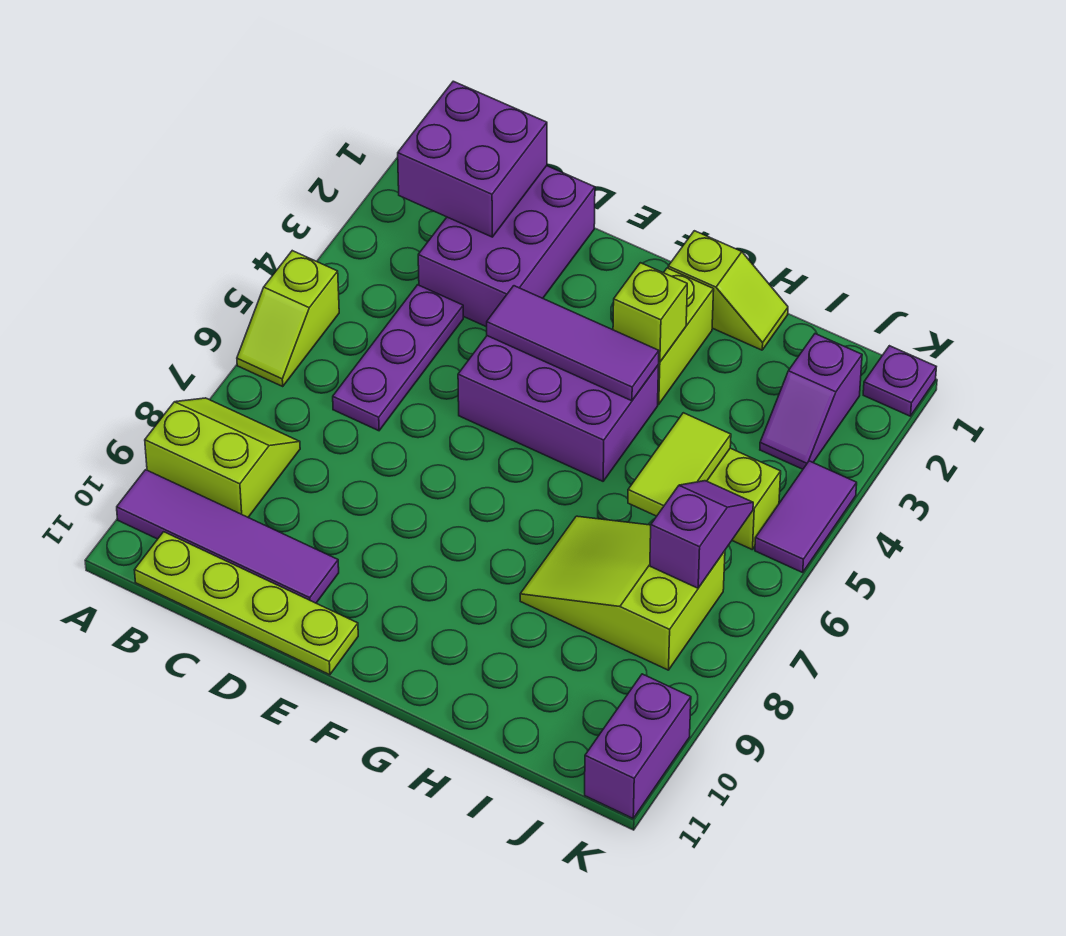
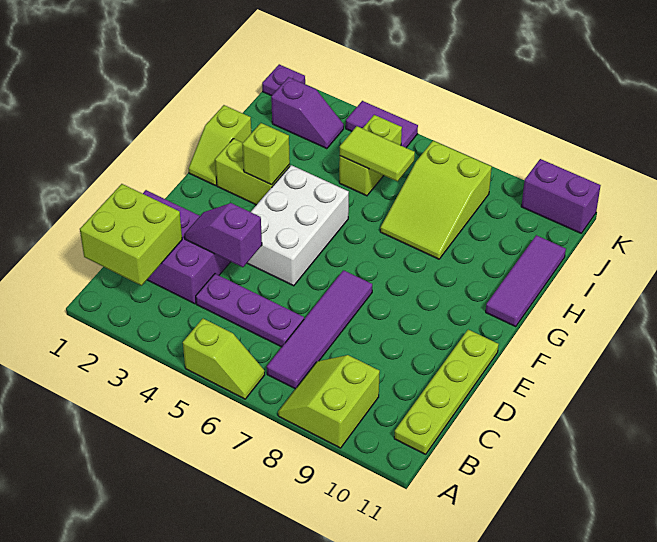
purple 1x4 tile [117,470,339,603] -> purple 1x4 tile moved to [267,270,372,389]
purple 2x2 brick [398,81,547,237] -> lime 2x2 brick [80,184,182,285]
purple 2x3 brick [458,336,659,481] -> white 2x3 brick [247,165,349,286]
purple 1x3 tile [487,286,659,401] -> purple 1x3 tile moved to [486,235,566,327]
lime 1x2 slope [668,231,788,350] -> lime 1x2 slope turned to [189,105,251,186]
purple 1x2 slope [650,481,753,588] -> purple 1x2 slope moved to [184,203,262,267]

